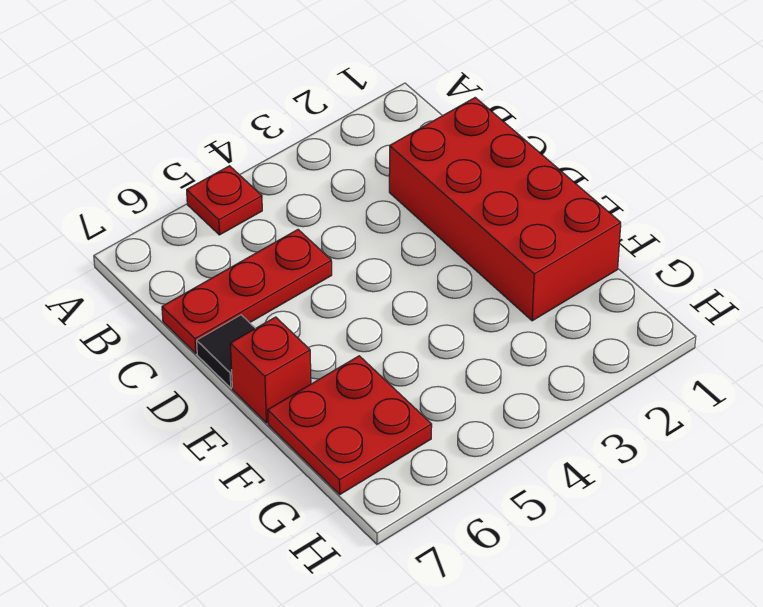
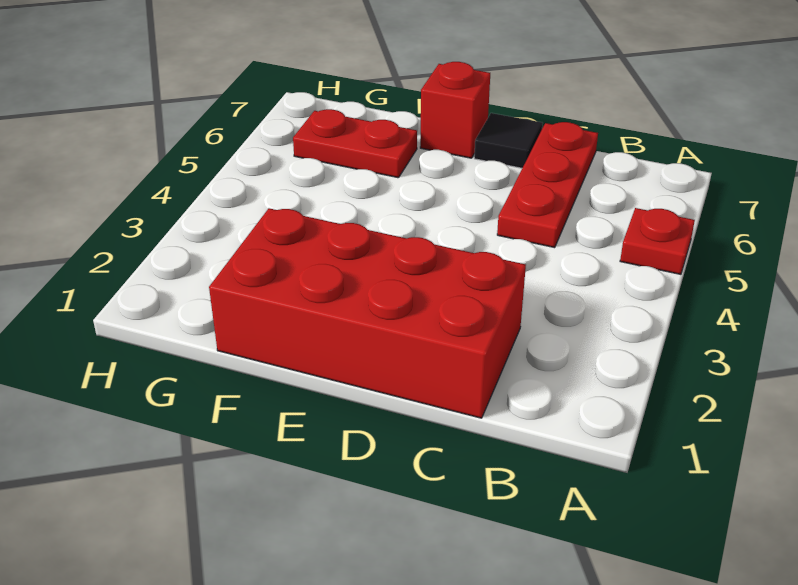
red 2x2 plate [268,356,432,494] -> red 1x2 plate [293,109,417,178]

